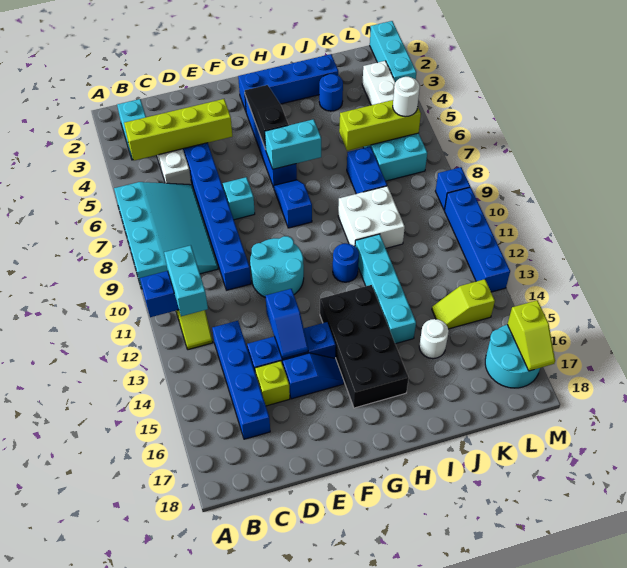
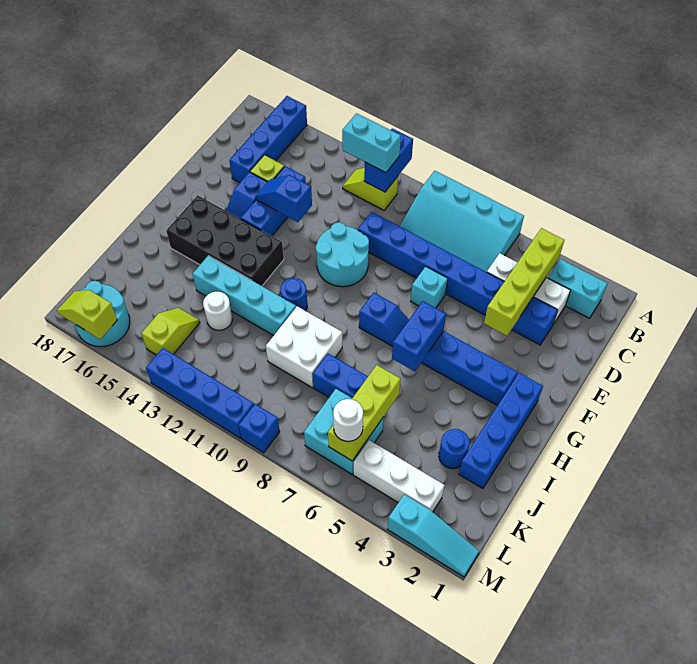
blue 1x4 brick [212,321,270,439] -> blue 1x4 brick turned to [229,96,307,183]
black 1x3 slope [245,85,288,149] -> none
cyan 1x2 brick [265,119,321,169] -> blue 1x2 brick [392,301,446,371]
white 1x1 round brick [419,319,449,359] -> white 1x1 round brick moved to [203,292,233,330]
cyan 1x3 brick [370,21,416,82] -> cyan 1x3 slope [387,494,479,577]

